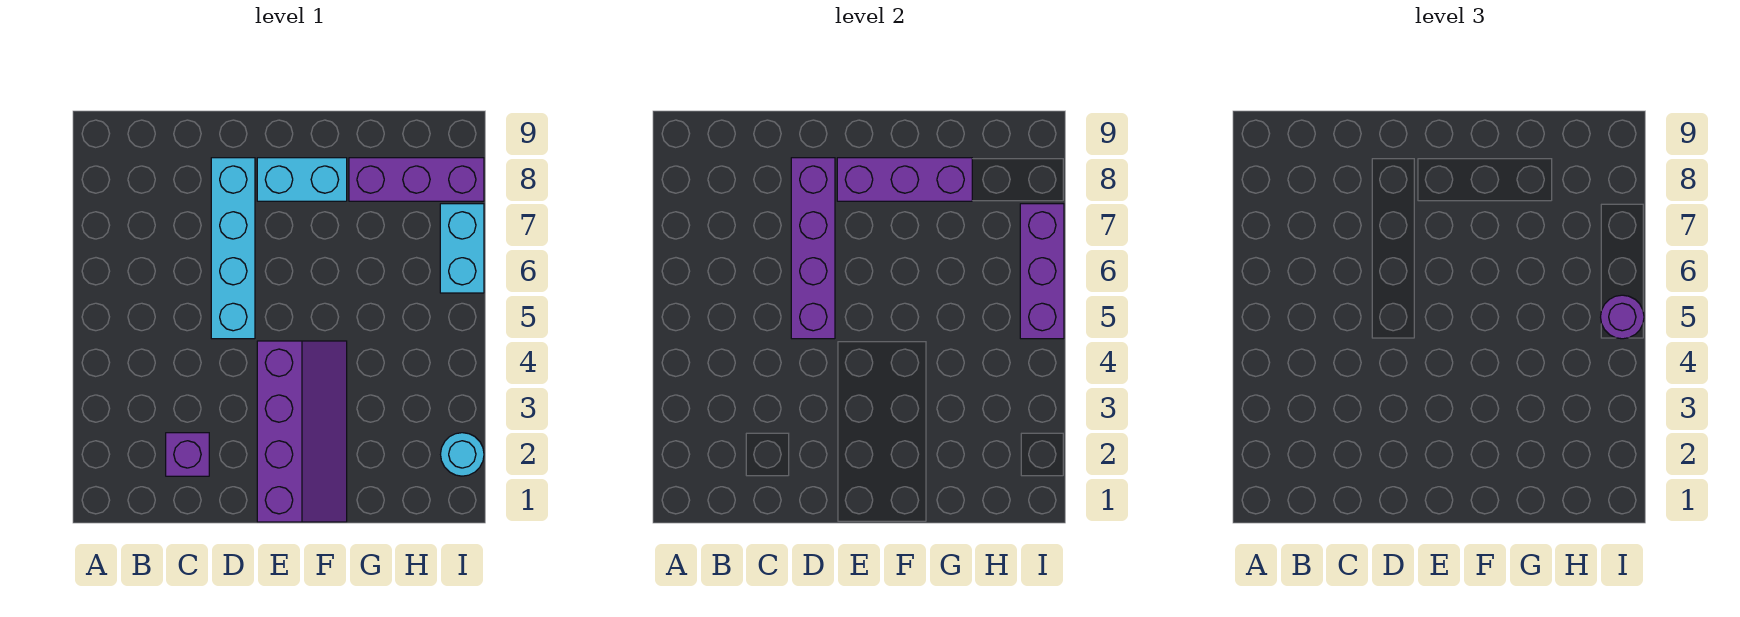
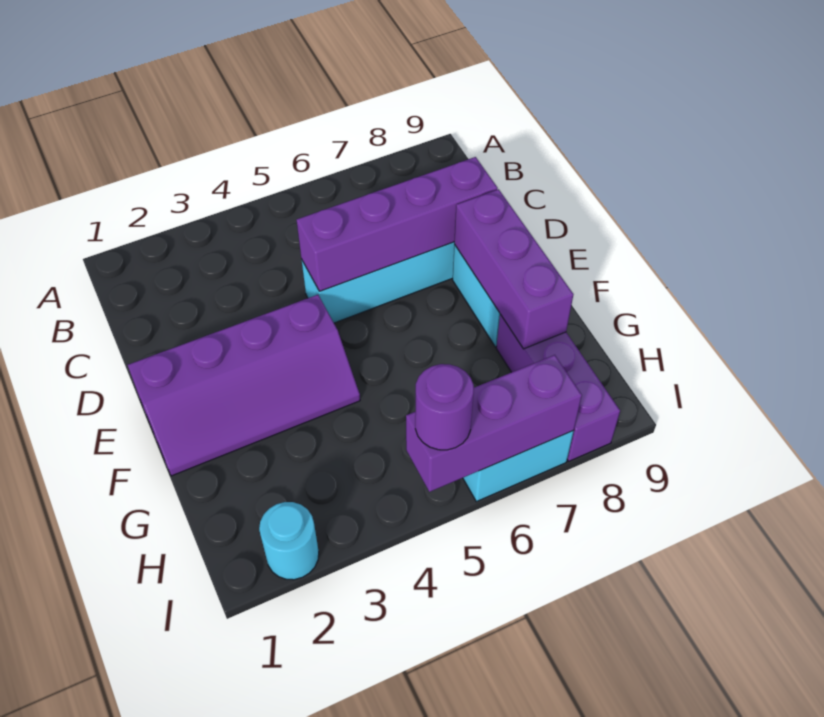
purple 1x1 brick [166,433,209,476] -> none

